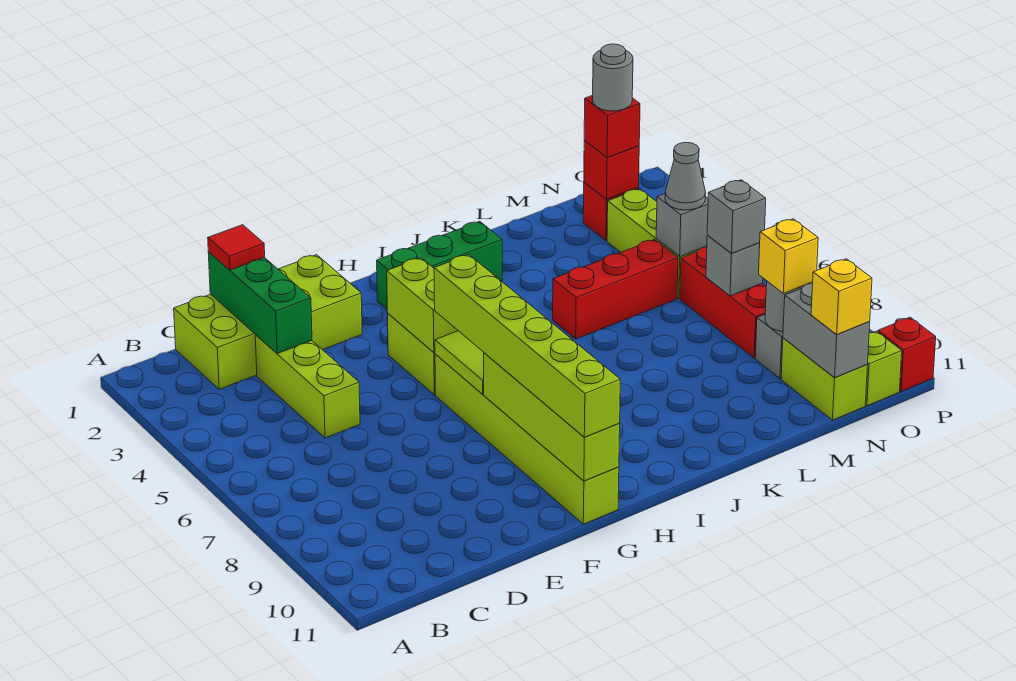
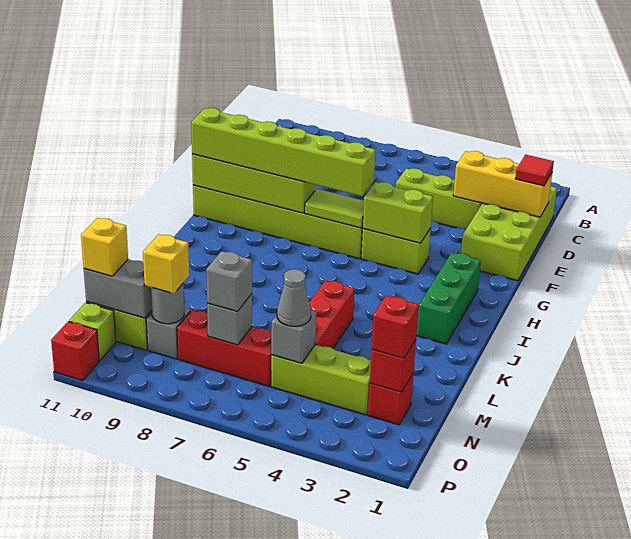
green 1x3 brick [208,252,312,354] -> yellow 1x3 brick [453,151,552,217]
grey 1x1 round brick [593,44,633,111] -> none

